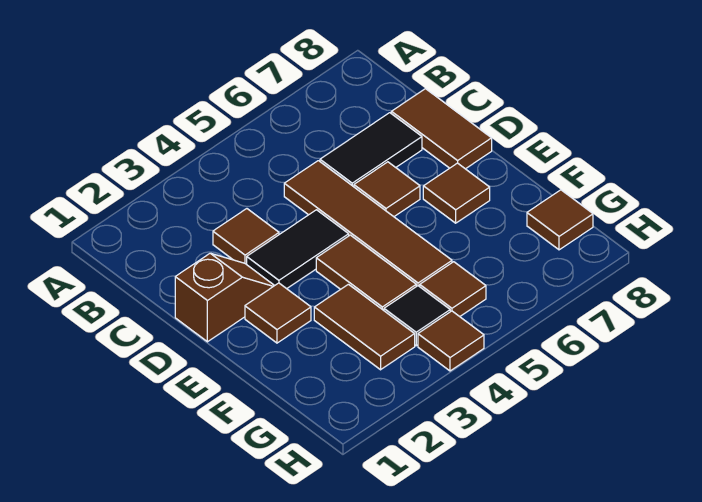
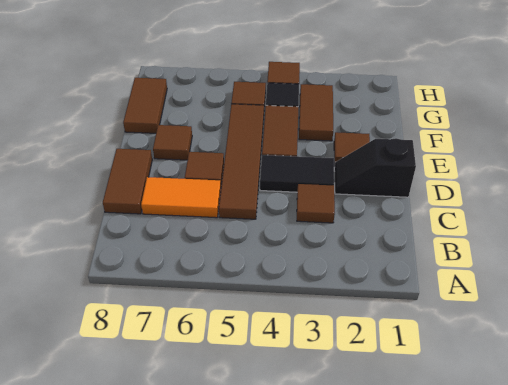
black 1x2 tile [320,113,422,187] -> orange 1x2 tile [141,177,221,218]
brown 1x2 slope [175,253,274,342] -> black 1x2 slope [334,138,416,197]
brown 1x1 tile [527,190,593,250] -> brown 1x2 tile [123,78,167,133]

